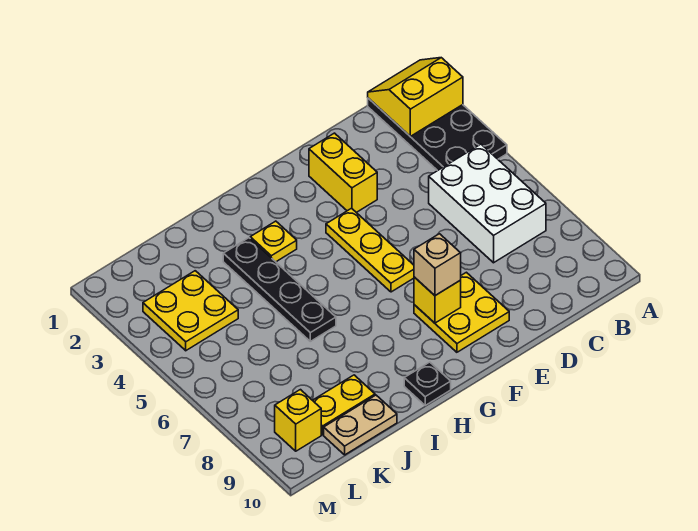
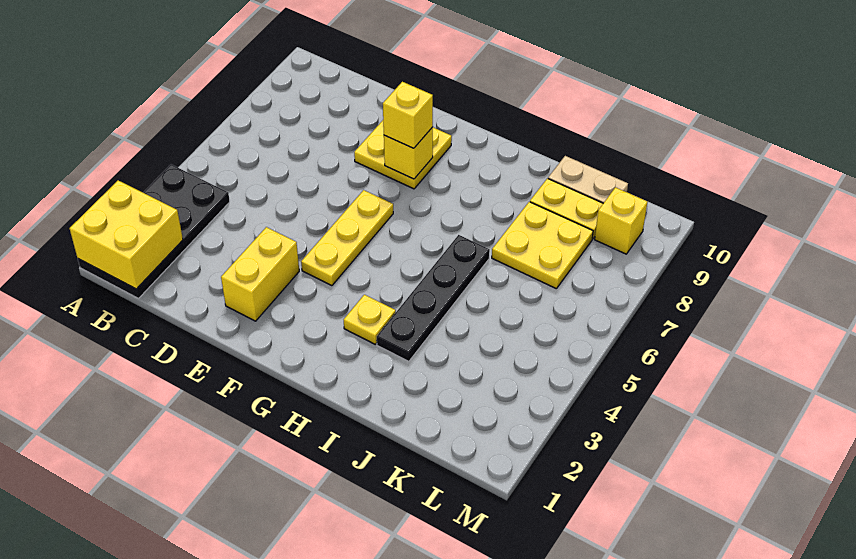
yellow 2x2 slope [368,58,463,136] -> yellow 2x2 brick [70,181,183,289]
white 2x3 brick [429,144,546,263] -> none
tan 1x1 brick [414,234,461,296] -> yellow 1x1 brick [383,82,433,148]
black 1x1 plate [404,362,451,405] -> none
yellow 2x2 plate [143,271,238,351] -> yellow 2x2 plate moved to [492,202,593,289]

